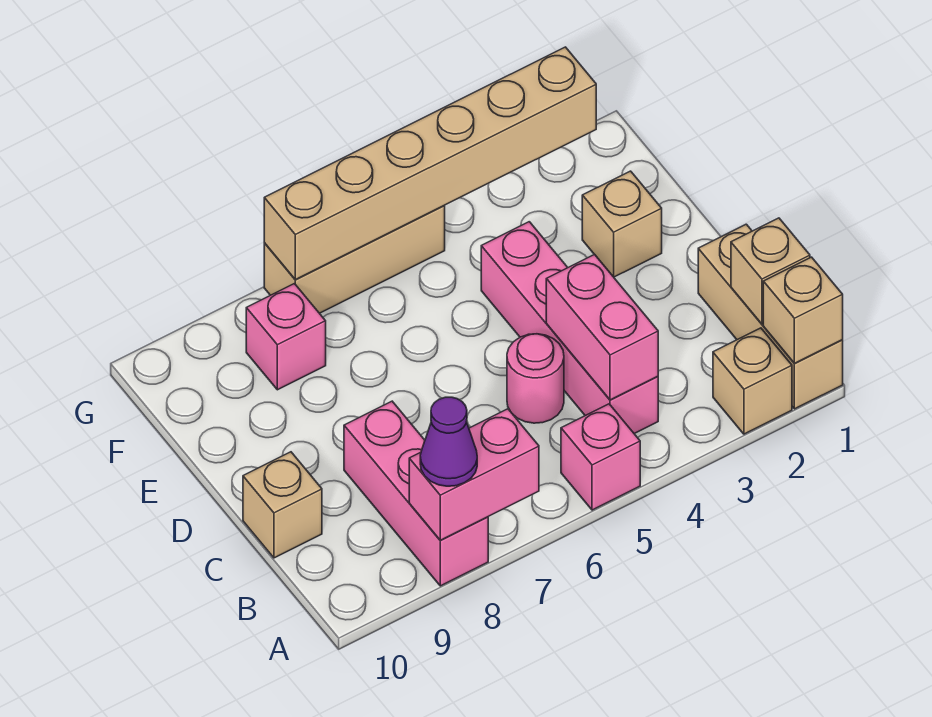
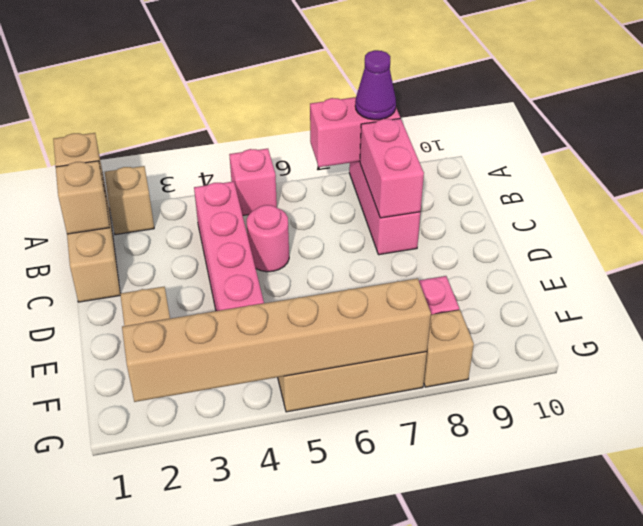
pink 1x2 brick [546,254,658,400] -> pink 1x2 brick moved to [360,118,424,218]
tan 1x1 brick [243,452,322,558] -> tan 1x1 brick moved to [424,310,474,387]

